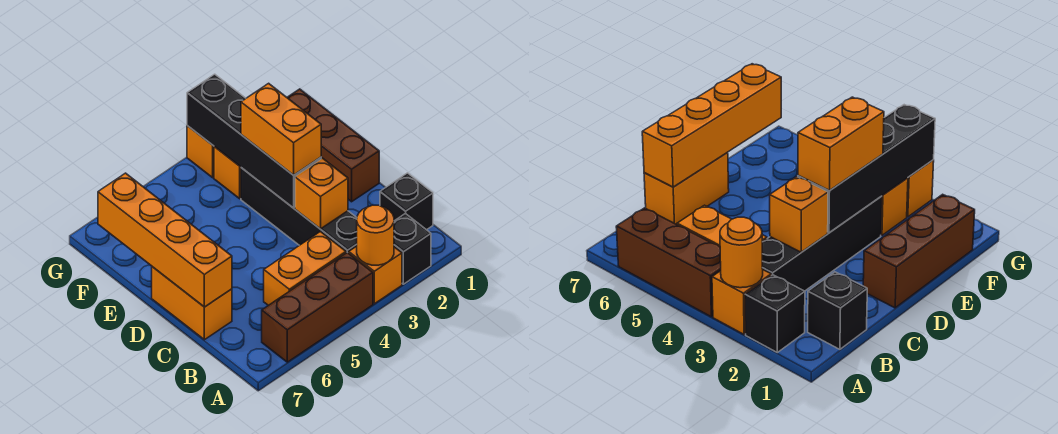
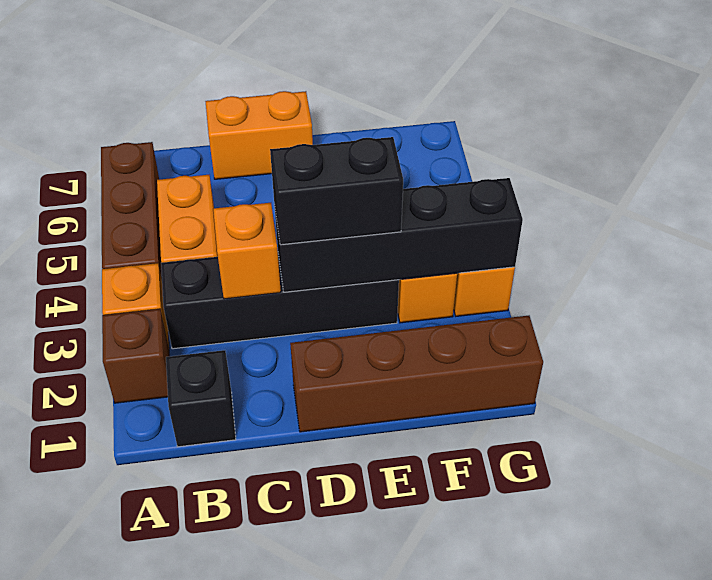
black 1x1 brick [394,213,431,284] -> brown 1x1 brick [102,309,170,403]
orange 1x1 round brick [357,205,394,265] -> none
orange 1x4 brick [98,173,232,307] -> none
brown 1x3 brick [287,89,379,202] -> brown 1x4 brick [290,316,543,432]
orange 1x2 brick [241,83,321,175] -> black 1x2 brick [270,137,403,245]

